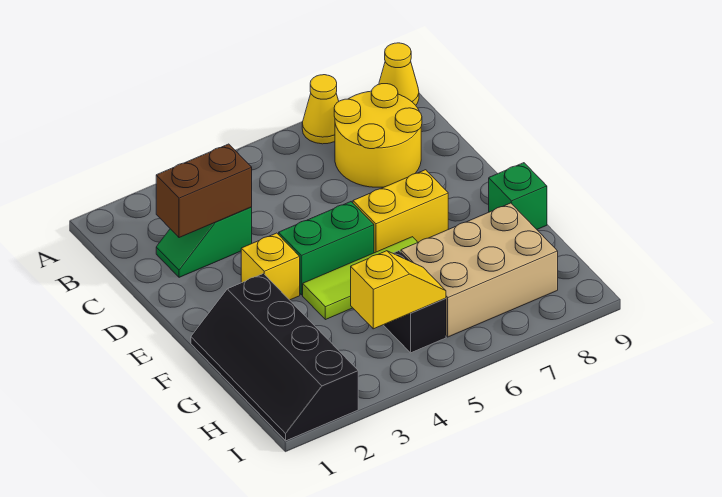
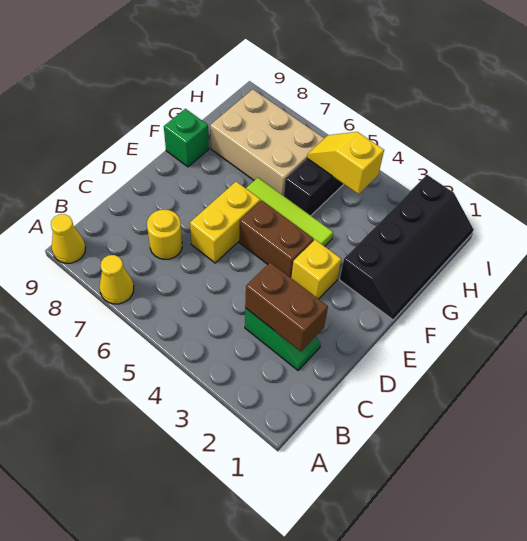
yellow 2x2 round brick [334,84,422,187] -> yellow 1x1 round brick [147,210,182,259]
green 1x2 brick [279,202,374,295] -> brown 1x2 brick [239,200,314,278]
yellow 1x2 brick [353,170,448,253] -> yellow 1x2 brick turned to [190,182,260,263]

